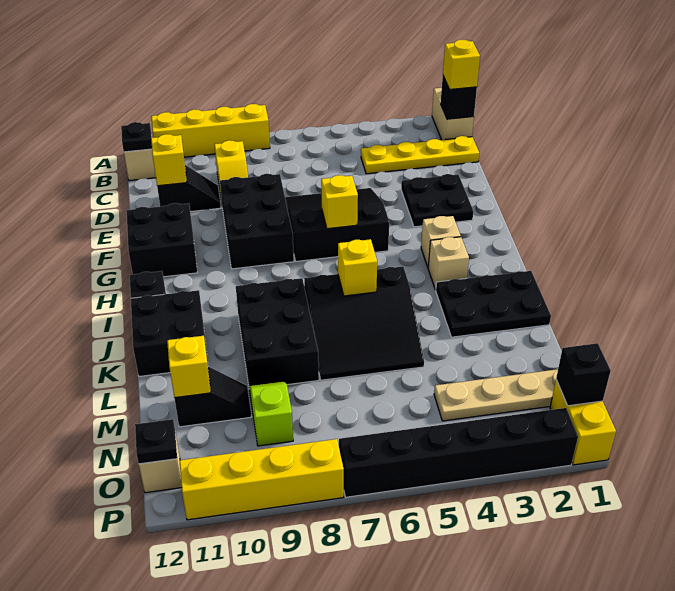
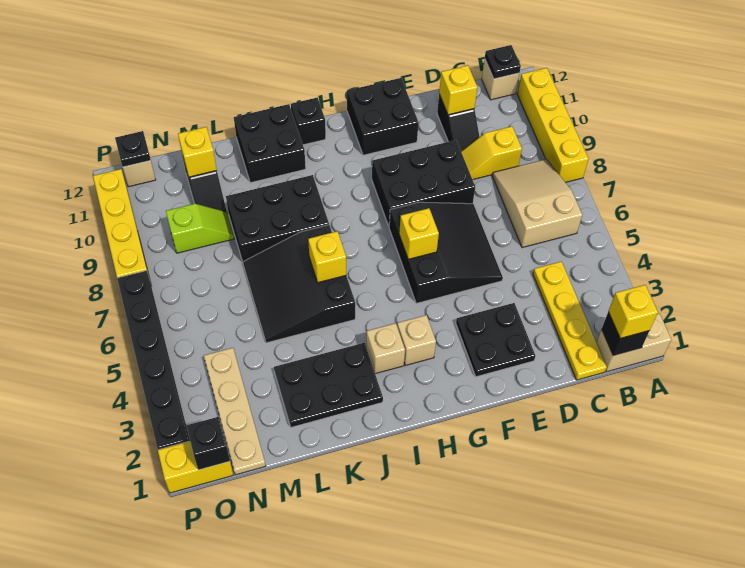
none -> tan 2x3 slope [492,159,582,248]
black 2x3 plate [436,271,551,337] -> black 2x3 plate turned to [274,343,383,427]

